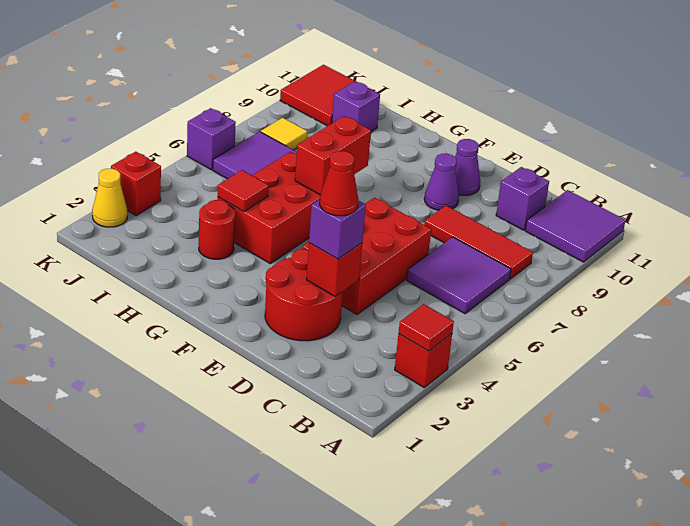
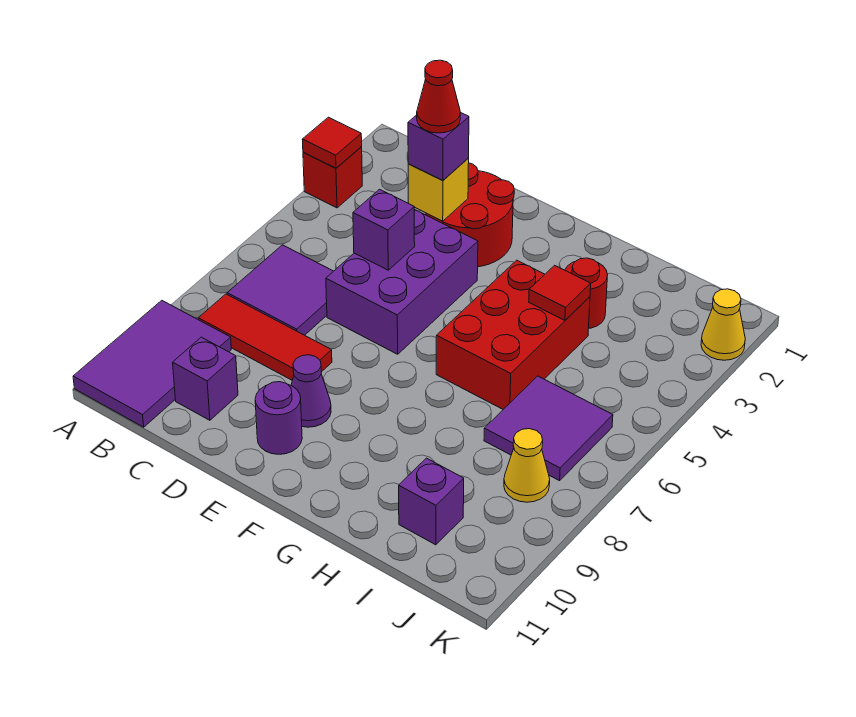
purple 2x2 tile [525,190,625,262] -> purple 2x3 tile [73,301,231,427]
red 1x1 brick [306,243,362,296] -> yellow 1x1 brick [408,159,469,221]
red 2x3 brick [302,198,431,314] -> purple 2x3 brick [326,210,478,354]
purple 1x1 cone [455,139,480,195] -> purple 1x1 round brick [255,382,302,454]
red 1x2 brick [295,116,371,194] -> none
yellow 1x1 tile [261,118,307,150] -> yellow 1x1 cone [504,429,550,502]
red 2x2 tile [280,65,372,126] -> none
red 1x1 brick [111,152,161,215] -> none
purple 1x1 brick [187,108,236,170] -> purple 1x1 brick moved to [353,189,415,270]

